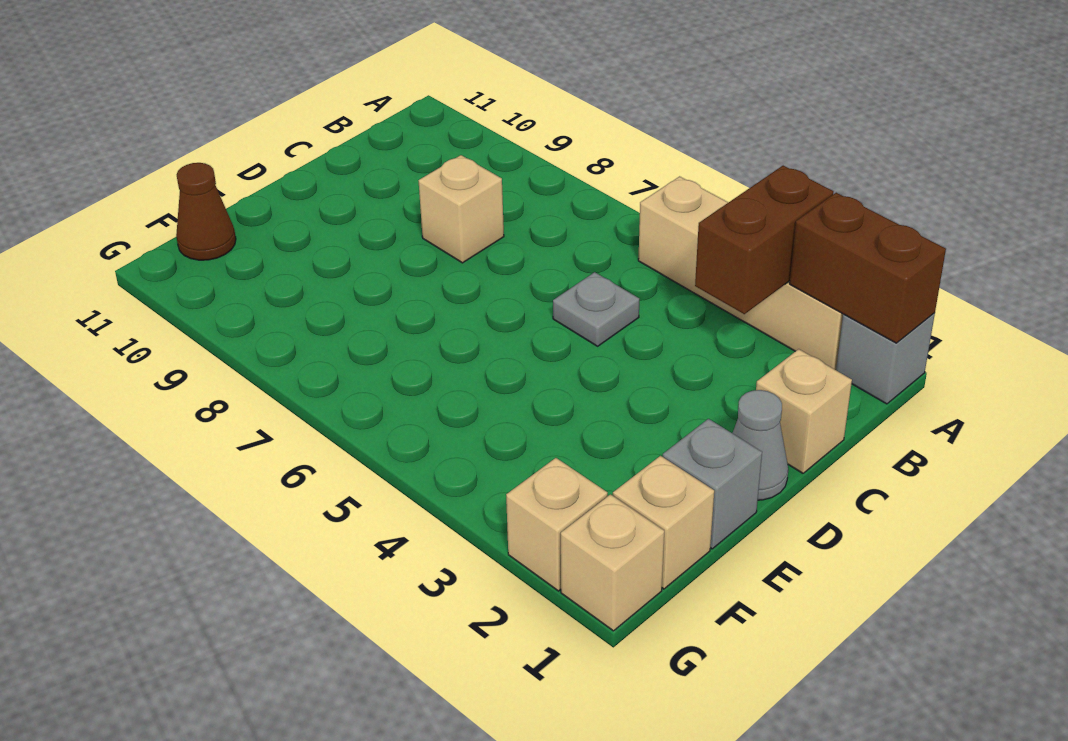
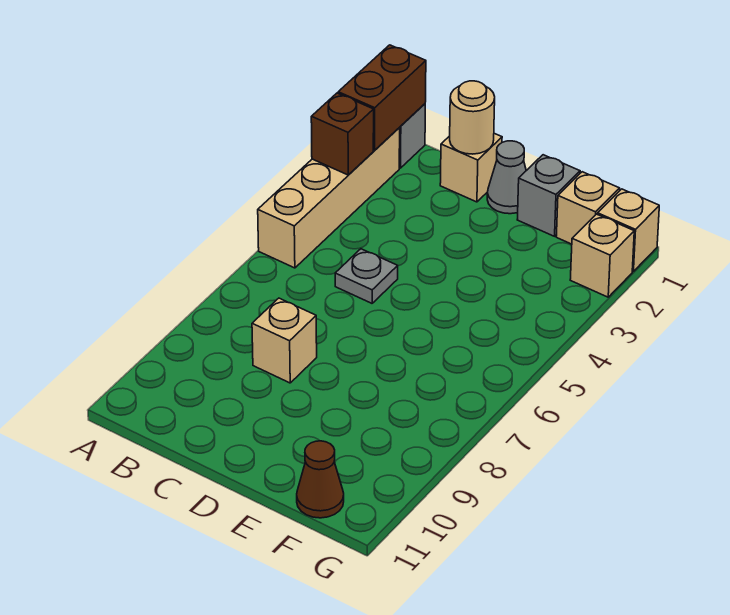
brown 1x2 brick [695,166,833,314] -> brown 1x1 brick [311,93,374,175]
none -> tan 1x1 round brick [450,81,495,154]

